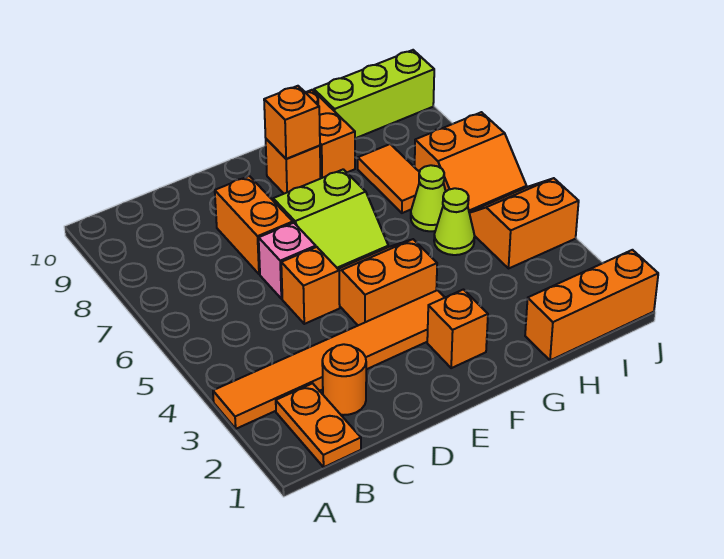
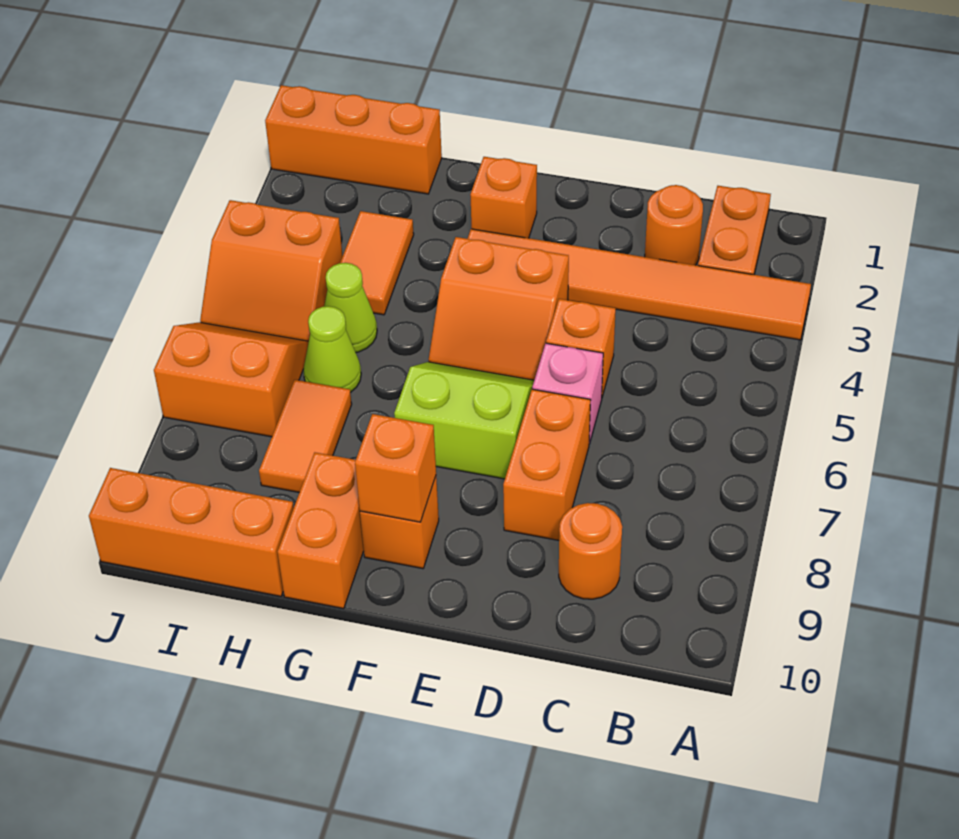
none -> orange 1x1 round brick [559,503,622,599]
none -> orange 1x2 tile [340,211,414,315]
lime 1x3 brick [314,50,434,138] -> orange 1x3 brick [89,468,294,596]

